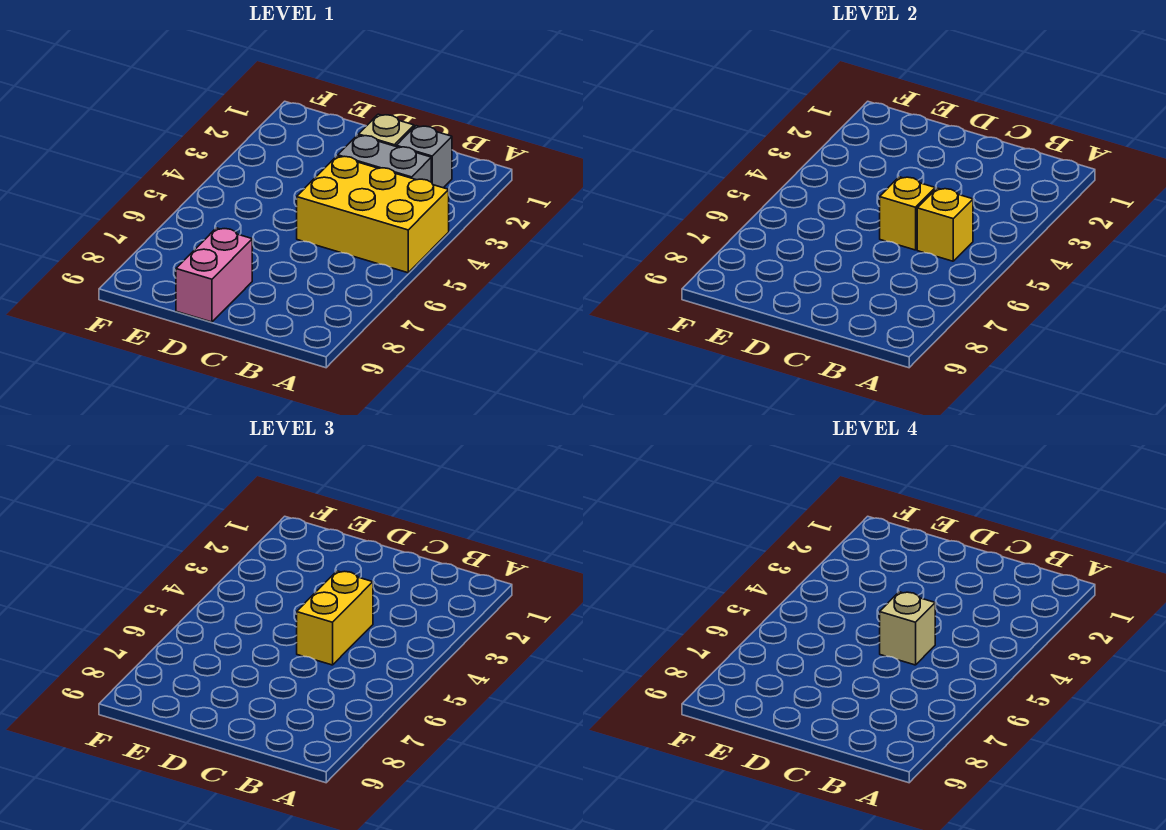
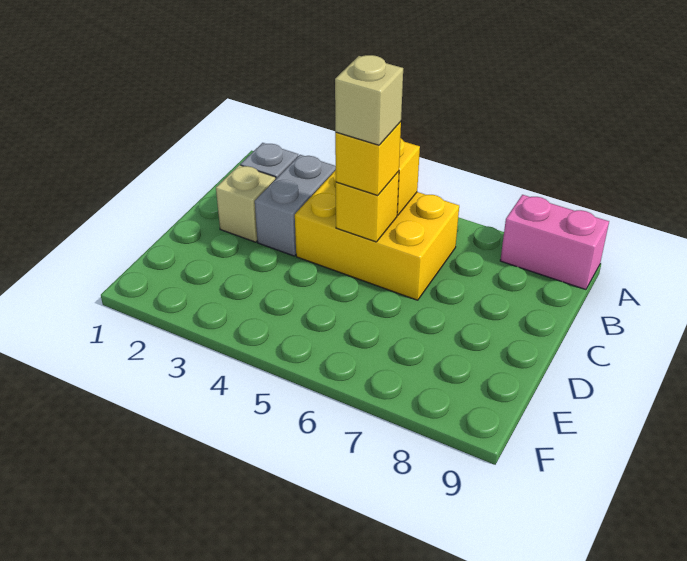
yellow 2x3 brick [297,156,449,273] -> yellow 2x3 brick turned to [295,170,459,300]
yellow 1x2 brick [297,571,373,665] -> yellow 1x1 brick [335,122,401,195]
pink 1x2 brick [176,228,252,322] -> pink 1x2 brick moved to [500,195,609,290]

